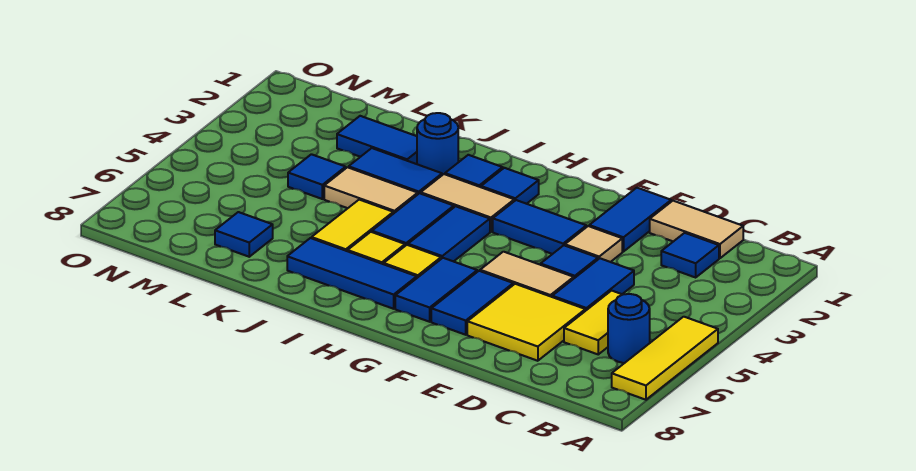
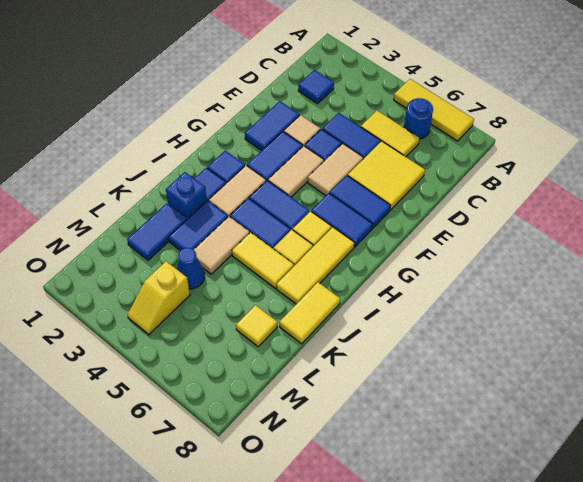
tan 1x2 tile [650,201,743,258] -> tan 1x2 tile moved to [268,146,324,197]
blue 1x2 tile [589,188,671,252] -> blue 1x2 tile turned to [245,101,300,151]
blue 1x3 tile [287,238,417,309] -> yellow 1x3 tile [276,227,354,304]
blue 1x1 round brick [417,113,458,175] -> blue 1x1 brick [166,172,207,219]
none -> yellow 1x2 tile [280,282,340,344]
blue 1x1 tile [288,154,346,199] -> blue 1x1 cone [177,248,204,289]
blue 1x1 tile [215,212,273,257] -> yellow 1x1 tile [236,305,277,347]
none -> yellow 1x2 slope [127,261,190,335]

